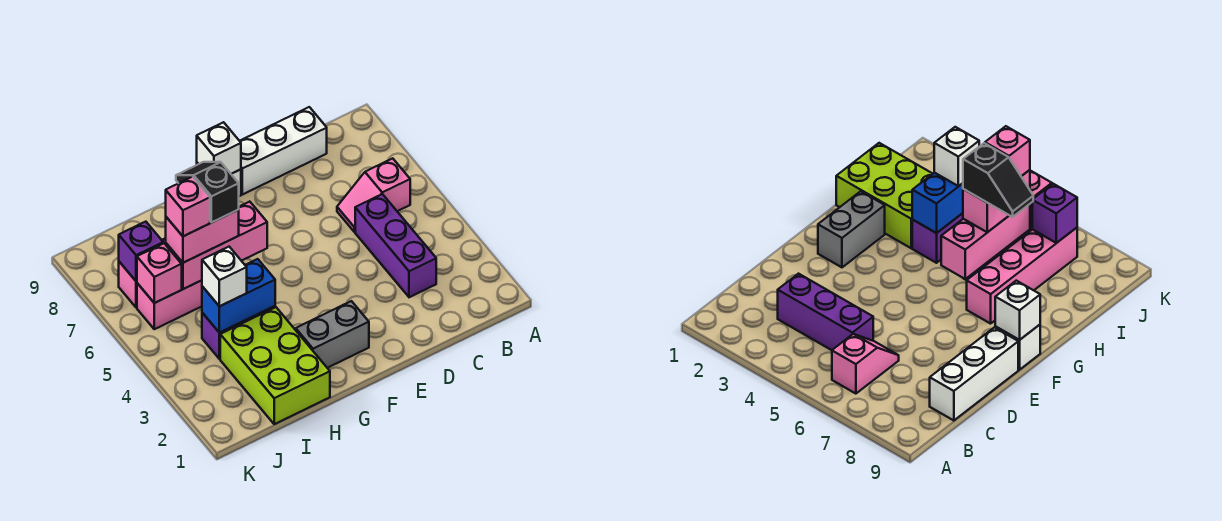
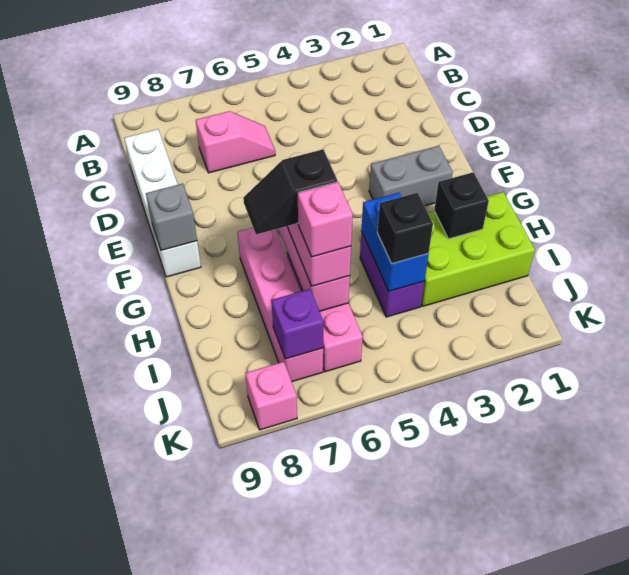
pink 1x2 slope [337,158,410,232] -> pink 1x2 slope turned to [196,111,275,173]
purple 1x3 brick [355,194,436,297] -> none
grey 1x2 brick [296,301,369,368] -> grey 1x2 brick turned to [369,146,453,206]
white 1x1 brick [197,122,241,174] -> grey 1x1 brick [146,183,197,250]
none -> black 1x1 brick [434,172,489,239]
white 1x1 brick [202,247,247,306] -> black 1x1 brick [377,193,433,264]
pink 1x1 brick [137,243,182,303] -> pink 1x1 brick moved to [245,362,297,430]

